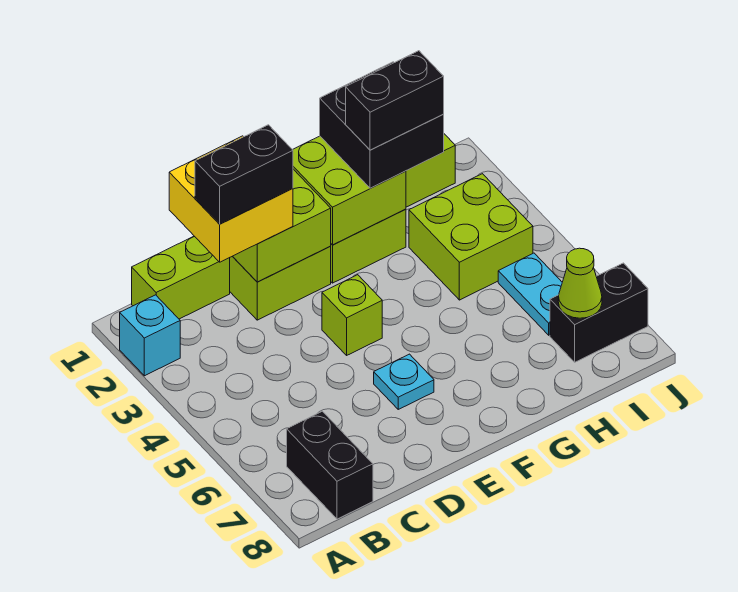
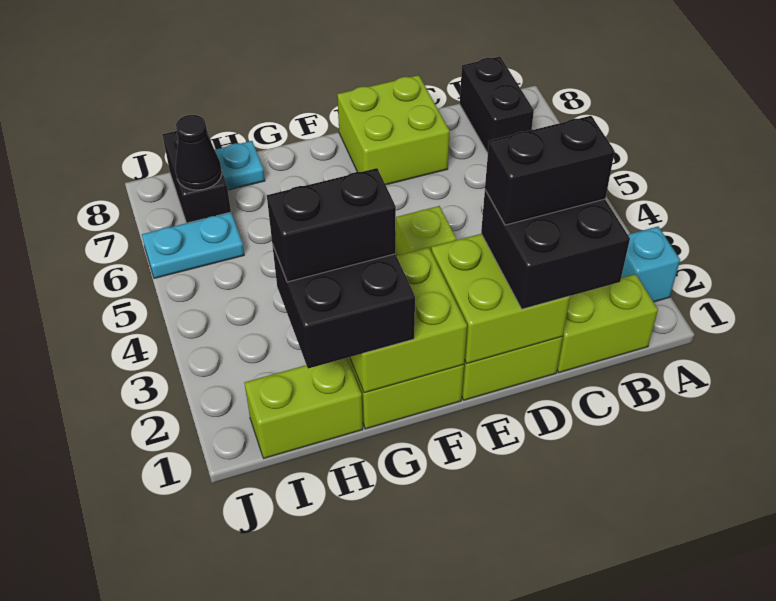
yellow 2x2 brick [169,136,293,262] -> black 2x2 brick [481,190,630,309]
cyan 1x1 plate [374,354,434,409] -> cyan 1x1 plate moved to [215,141,265,190]
lime 2x2 brick [409,174,533,300] -> lime 2x2 brick moved to [337,75,450,185]
cyan 1x2 plate [498,253,562,335] -> cyan 1x2 plate turned to [142,212,244,278]
black 1x2 brick [550,263,648,362] -> black 1x2 brick turned to [162,131,231,223]
lime 1x1 cone [558,248,602,318] -> black 1x1 cone [176,115,222,190]

